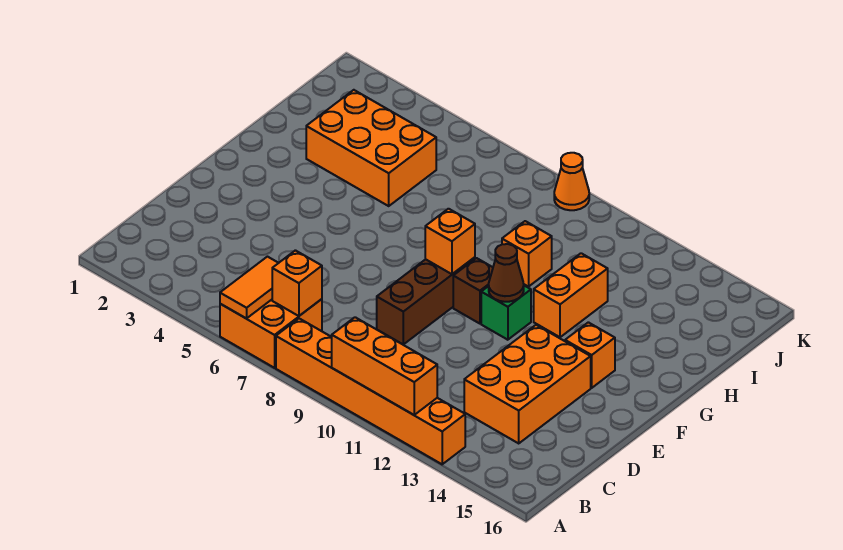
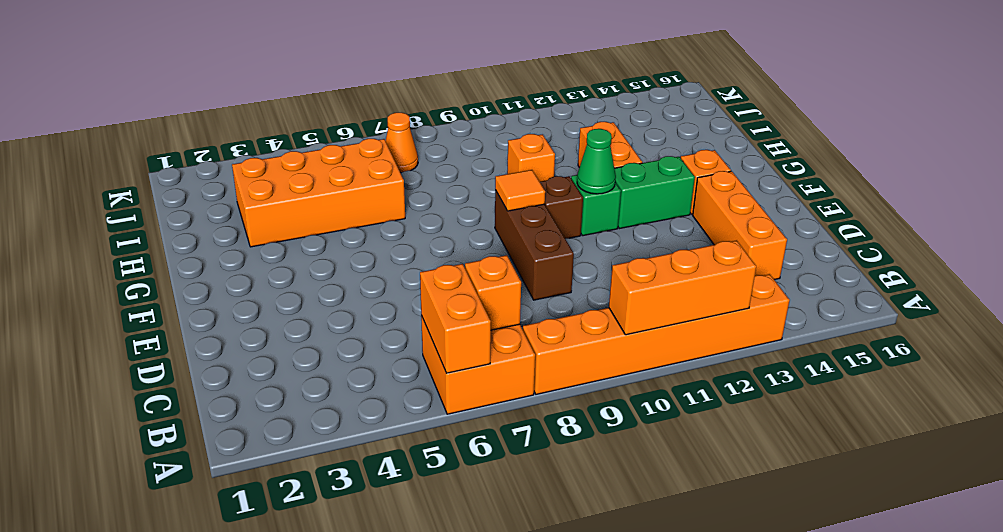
orange 1x2 tile [220,257,278,318] -> orange 1x2 brick [420,264,491,373]
orange 2x3 brick [464,325,591,443] -> orange 1x3 brick [693,171,787,280]
orange 1x1 brick [425,209,475,274] -> orange 1x1 tile [495,170,545,211]
brown 1x1 cone [489,244,524,302] -> green 1x1 cone [577,129,616,194]
none -> green 1x2 brick [614,156,695,229]
orange 2x3 brick [306,90,436,206] -> orange 2x4 brick [232,139,405,247]
orange 1x1 cone [554,153,589,210] -> orange 1x1 cone moved to [386,113,418,173]

